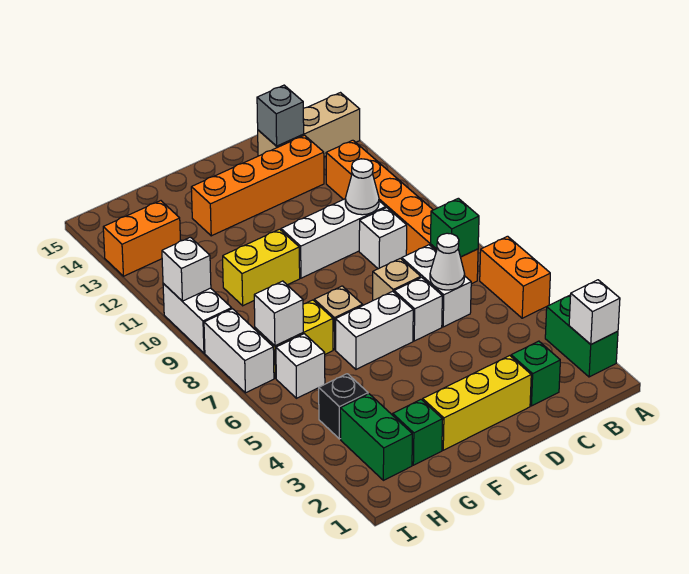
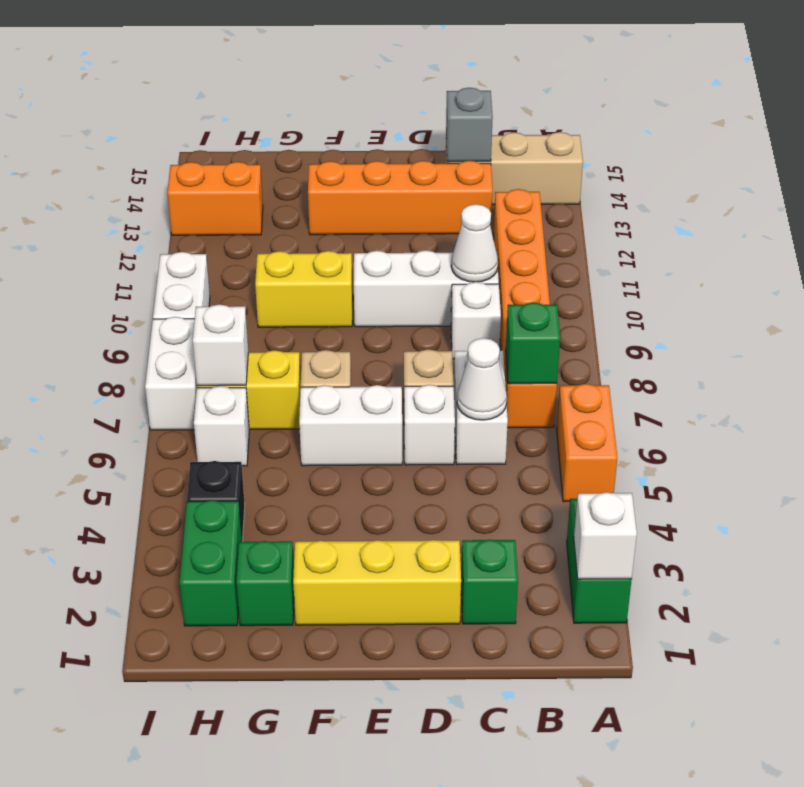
white 1x1 brick [162,237,211,301] -> none

